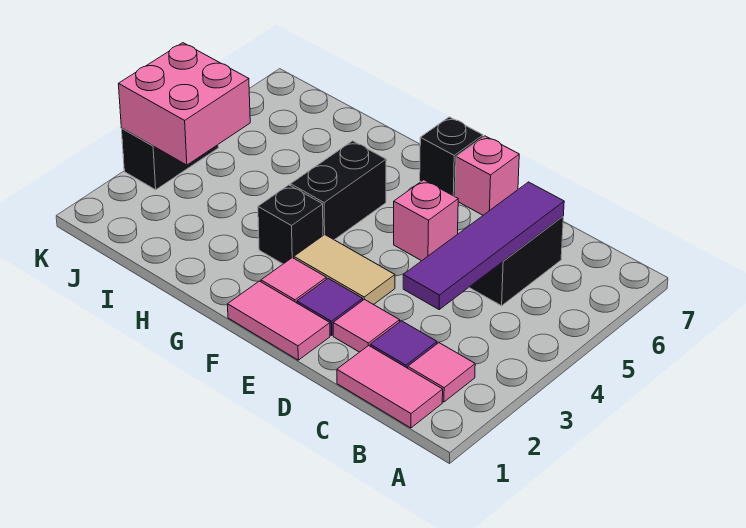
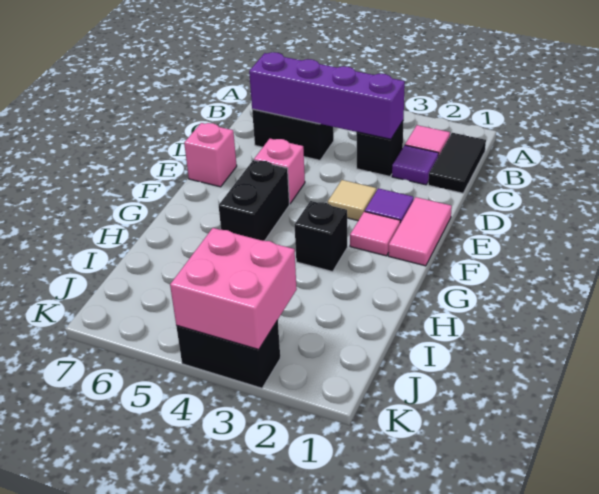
pink 1x2 tile [337,346,443,428] -> black 1x2 tile [428,133,486,193]
purple 1x4 tile [403,182,564,309] -> purple 1x4 brick [249,52,405,139]
pink 1x1 tile [333,299,400,352] -> none
tan 1x2 tile [294,235,395,305] -> tan 1x1 tile [328,180,376,221]
black 1x1 brick [420,117,483,196] -> black 1x1 brick moved to [356,120,404,176]
black 1x2 brick [291,141,386,240] -> black 1x2 brick turned to [219,160,289,241]

